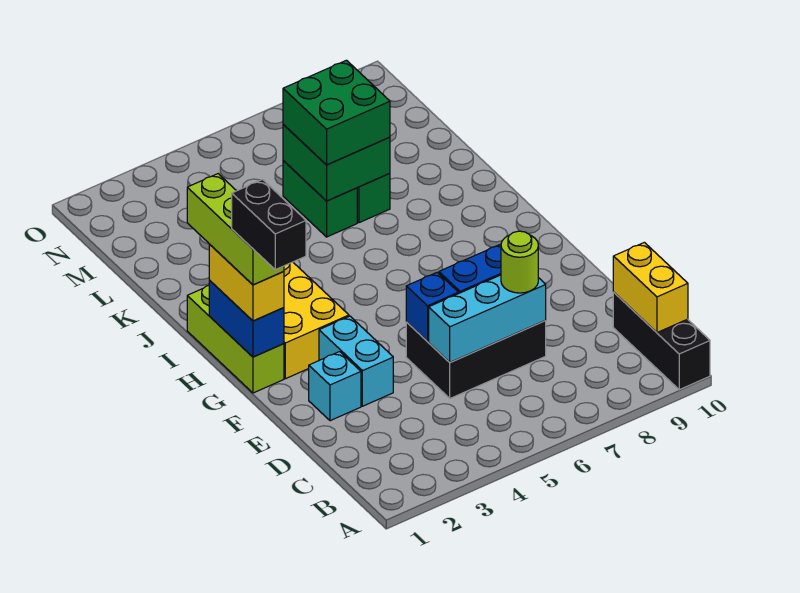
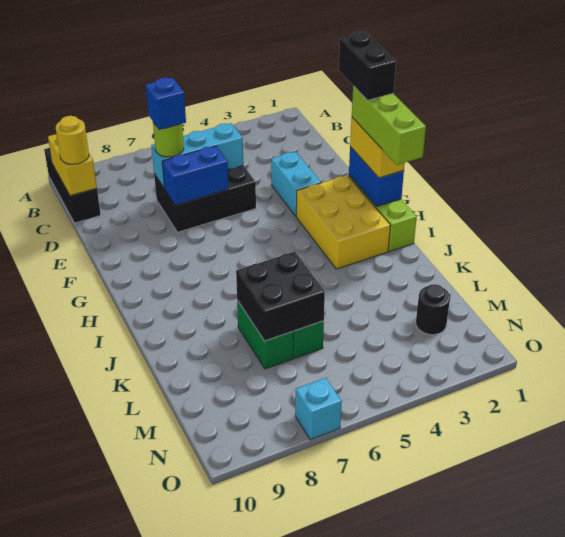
none -> yellow 1x1 round brick [56,116,89,164]
cyan 1x1 brick [309,352,361,421] -> cyan 1x1 brick moved to [295,378,342,440]
blue 1x1 brick [406,272,458,341] -> blue 1x1 brick moved to [146,78,186,130]
green 2x2 brick [283,125,390,201] -> black 2x2 brick [236,252,325,341]
green 2x2 brick [283,60,390,165] -> none
none -> black 1x1 round brick [416,284,450,335]

